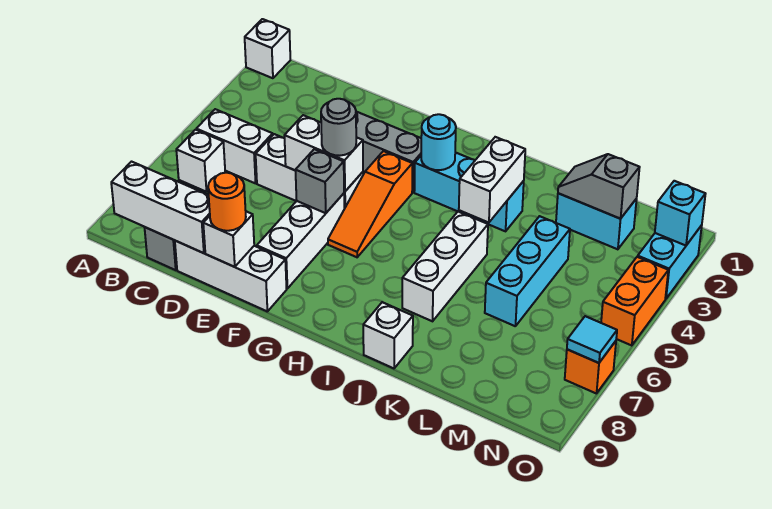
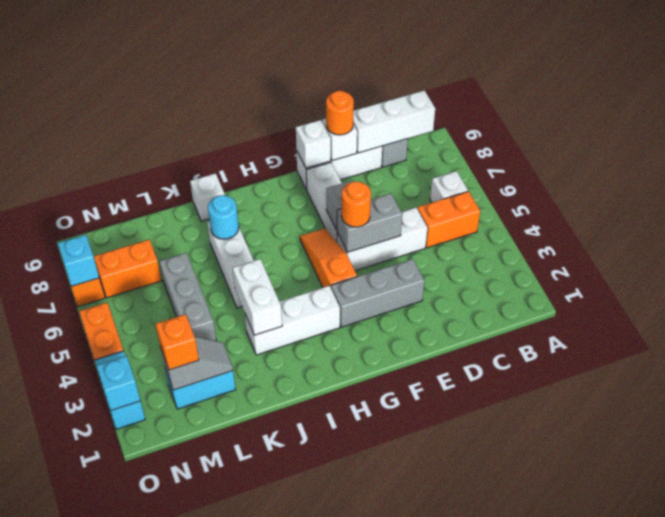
white 1x1 brick [245,19,290,78] -> white 1x1 brick moved to [296,120,331,168]
white 1x2 brick [196,109,273,183] -> orange 1x2 brick [418,191,480,248]
white 1x2 brick [284,115,363,191] -> grey 1x2 brick [337,193,402,252]
grey 1x1 round brick [321,99,356,156] -> orange 1x1 round brick [341,182,371,227]
cyan 1x3 brick [414,152,524,231] -> white 1x3 brick [245,286,340,355]
cyan 1x1 round brick [421,114,456,170] -> cyan 1x1 round brick moved to [208,195,239,239]
cyan 1x3 brick [485,216,570,326] -> grey 1x3 brick [159,253,216,341]
none -> orange 1x1 brick [155,314,199,370]
none -> orange 1x2 brick [94,240,162,298]
cyan 1x1 tile [567,316,617,363] -> cyan 1x1 brick [58,235,99,286]

